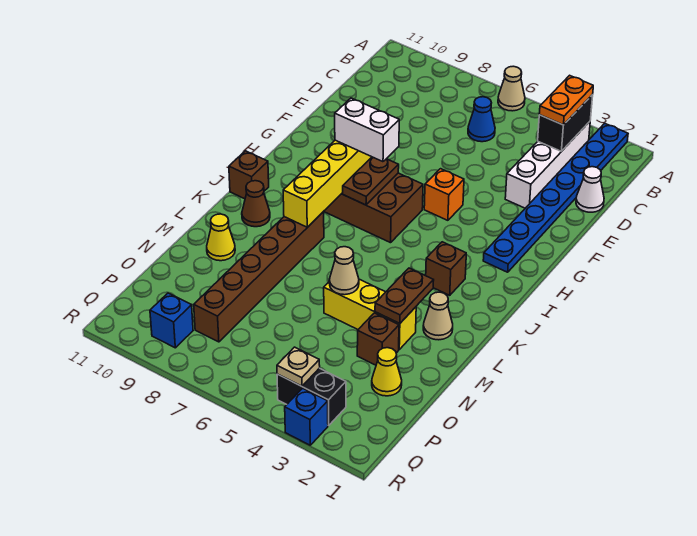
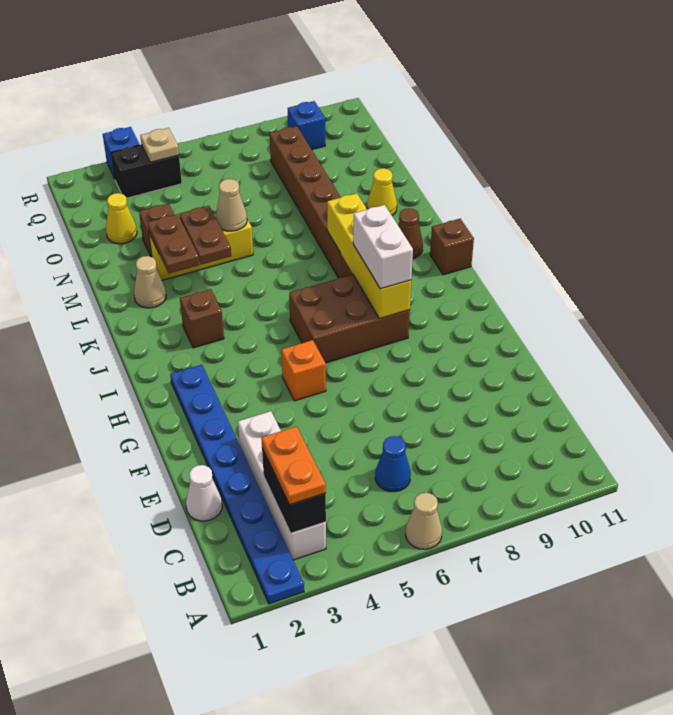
brown 1x2 plate [343,157,399,205] -> brown 1x2 plate moved to [179,206,231,265]
white 1x2 brick [335,98,399,162] -> white 1x2 brick turned to [353,205,413,289]

